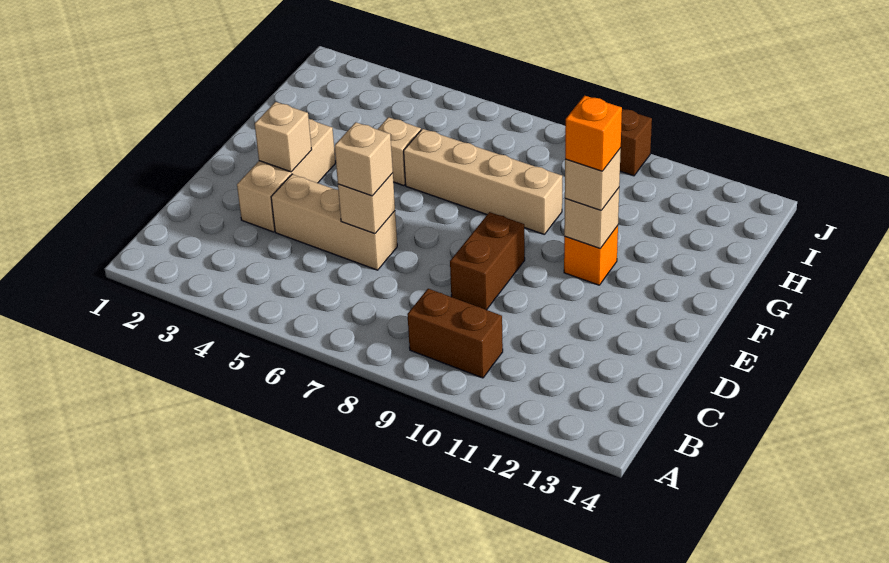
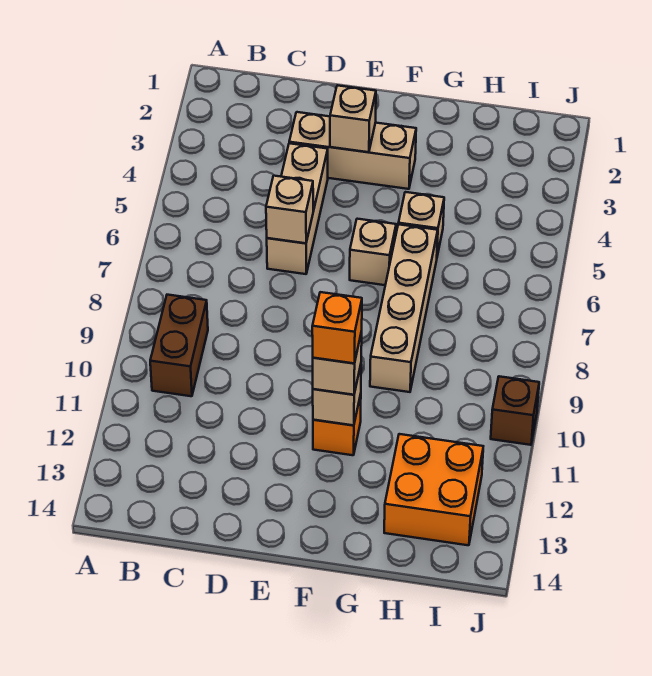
tan 1x1 brick [335,122,393,196] -> tan 1x1 brick moved to [350,219,396,285]
brown 1x2 brick [450,212,525,310] -> none
none -> orange 2x2 brick [384,434,483,545]

